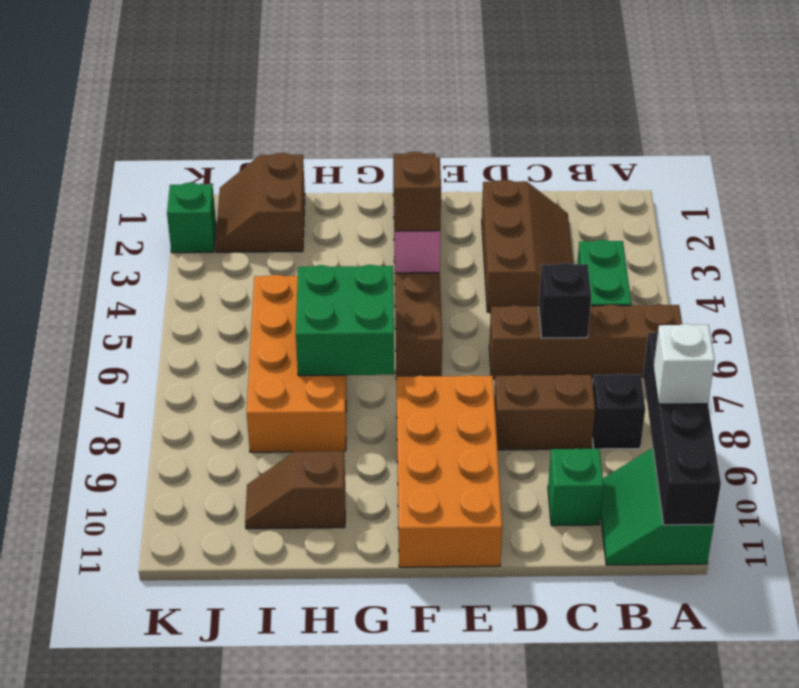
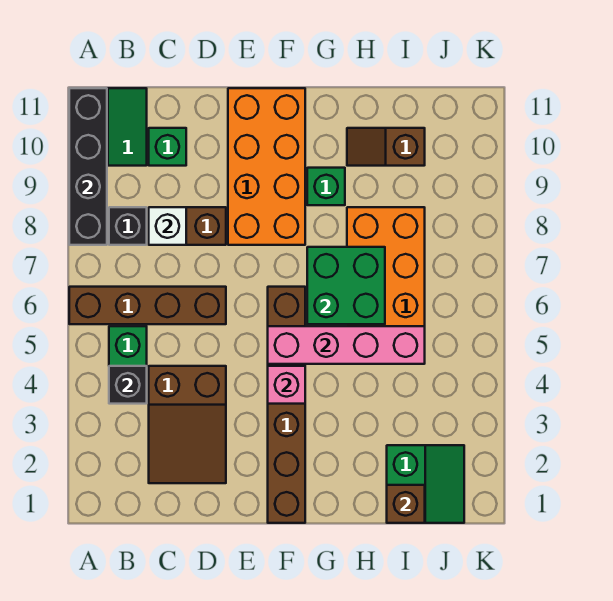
white 1x1 brick [653,324,715,404] -> white 1x1 brick moved to [149,207,186,245]
brown 2x3 slope [482,180,573,312] -> brown 2x3 slope turned to [149,366,226,483]
black 1x1 brick [539,263,591,338] -> black 1x1 brick moved to [109,366,147,404]
brown 1x1 brick [394,156,441,231] -> brown 1x1 brick moved to [387,485,425,523]
none -> pink 1x4 brick [268,326,425,364]
brown 1x2 slope [245,451,345,529] -> brown 1x2 slope turned to [347,128,425,166]
brown 2x2 slope [215,153,305,252] -> green 2x2 slope [387,445,464,523]
green 1x1 brick [167,183,216,253] -> green 1x1 brick moved to [307,168,345,205]

